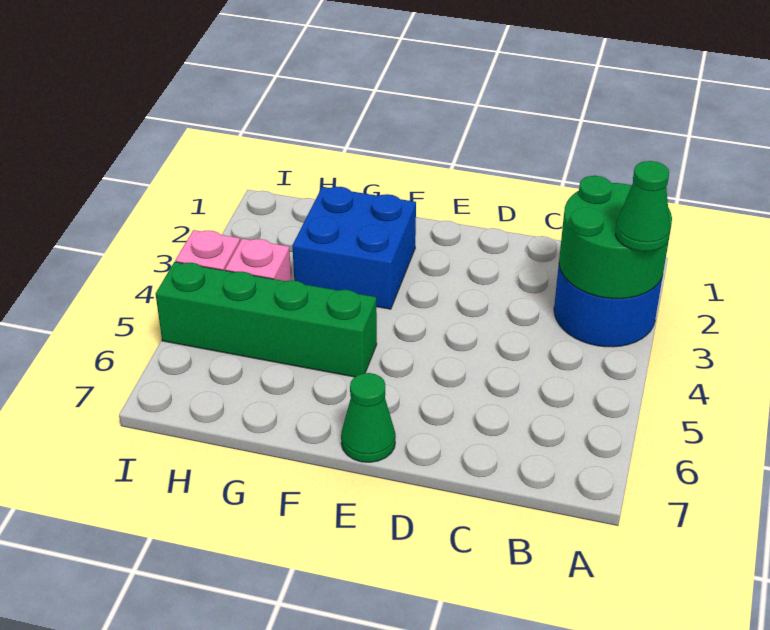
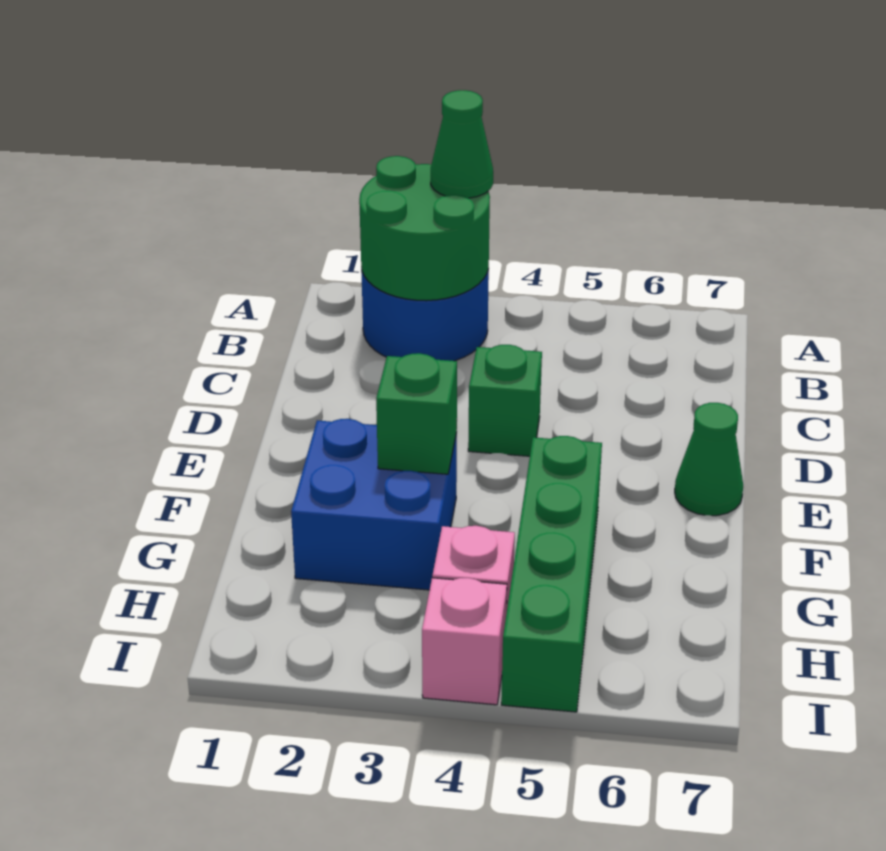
none -> green 1x1 brick [468,345,542,456]
none -> green 1x1 brick [376,353,457,474]

